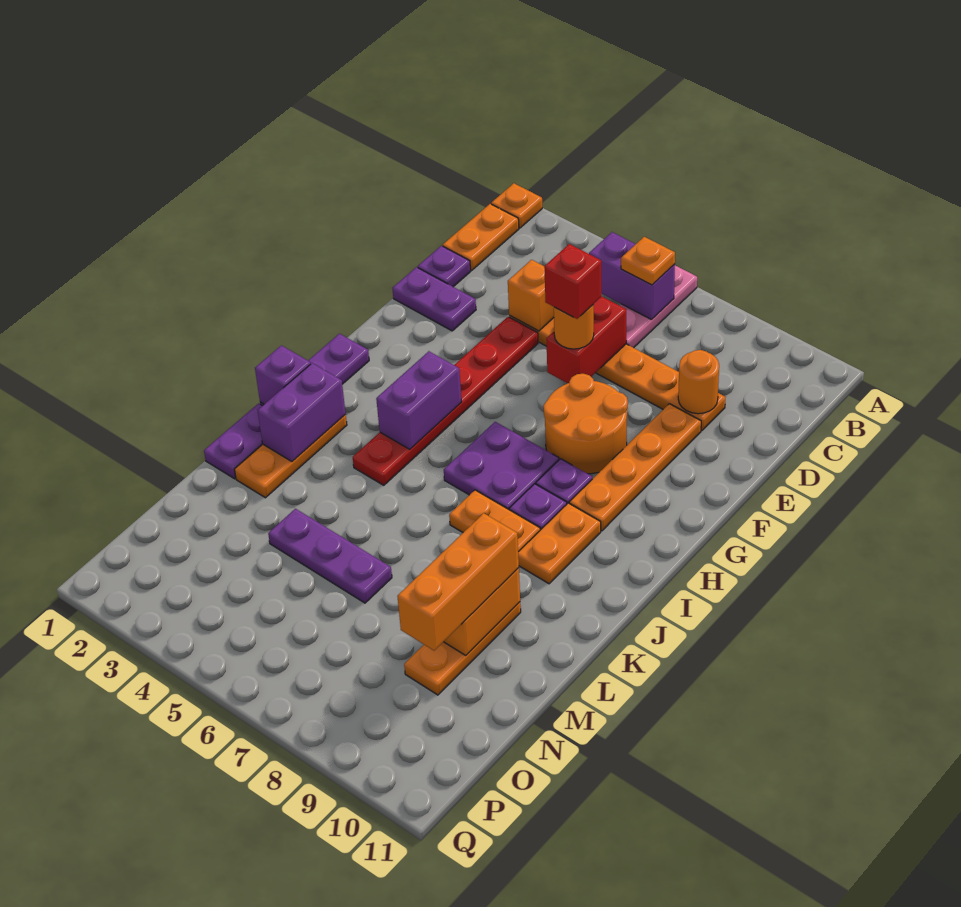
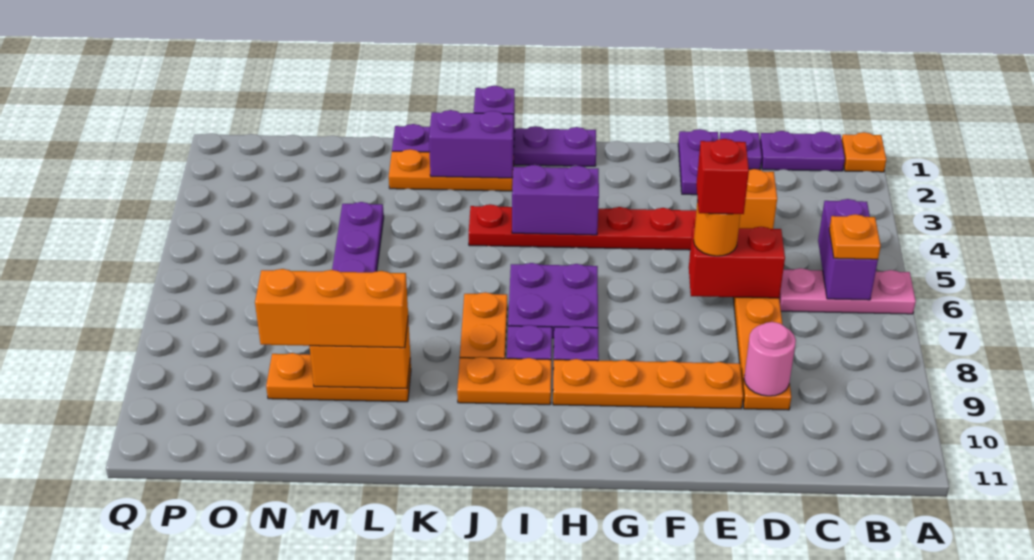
orange 1x2 plate [443,204,519,270] -> purple 1x2 plate [760,131,845,171]
orange 1x1 round brick [678,350,719,414] -> pink 1x1 round brick [744,322,796,396]
orange 2x2 round brick [544,374,628,474] -> none

